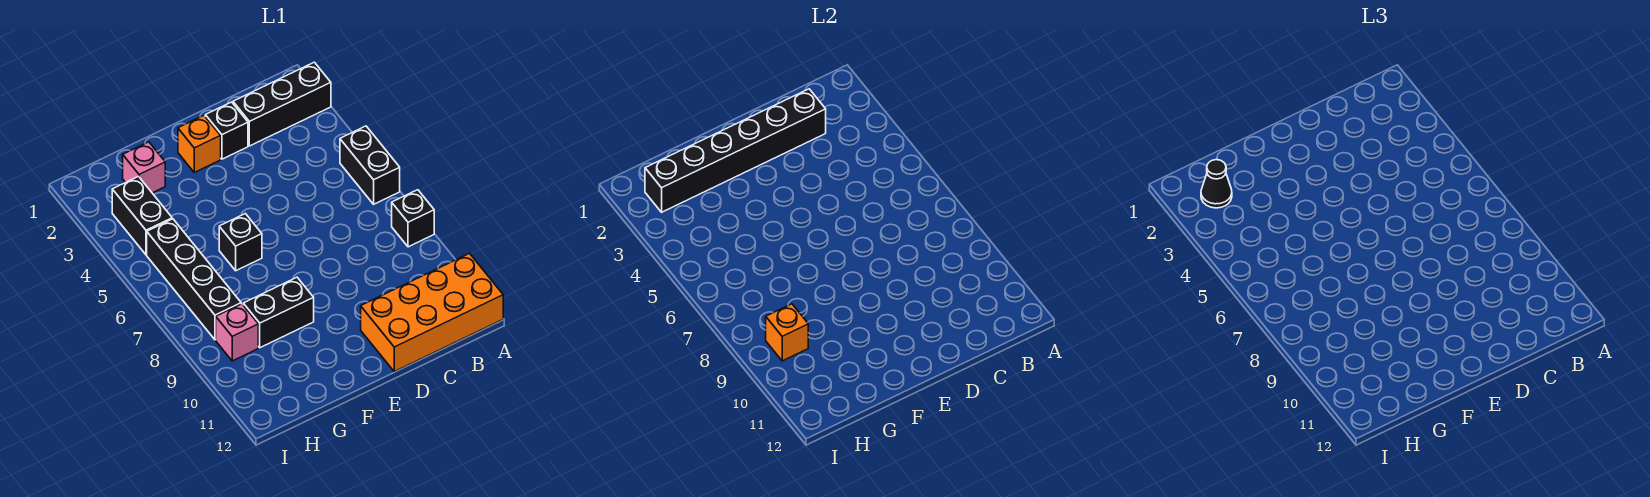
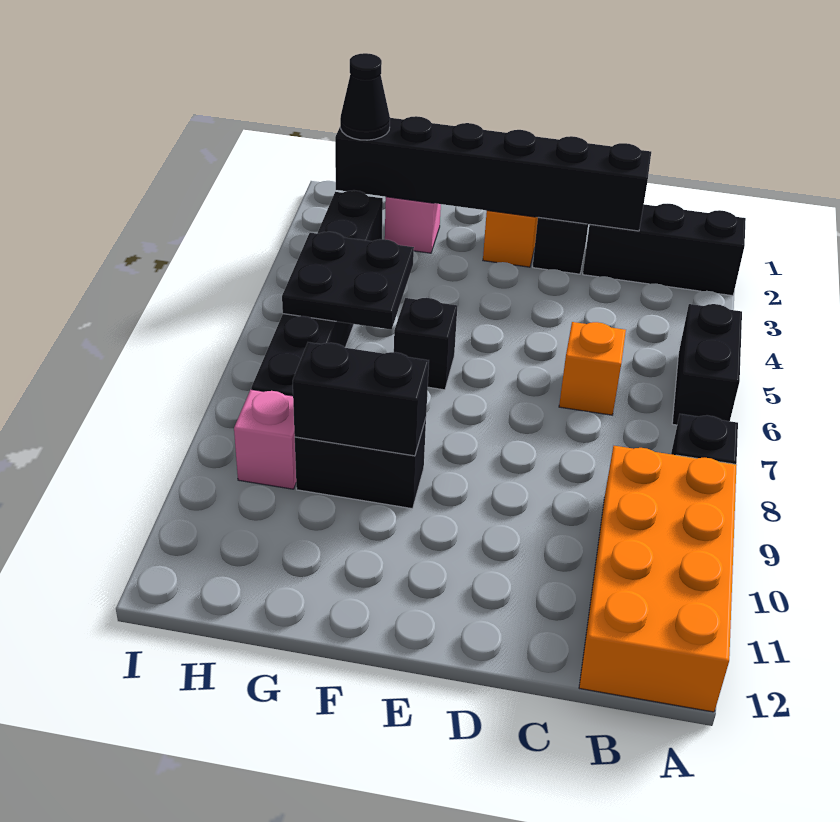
orange 2x4 brick [361,253,503,372] -> orange 2x4 brick turned to [579,446,737,712]
none -> black 1x2 brick [293,342,429,456]
none -> black 2x2 plate [282,232,414,329]
orange 1x1 brick [766,304,808,361] -> orange 1x1 brick moved to [559,322,626,415]

